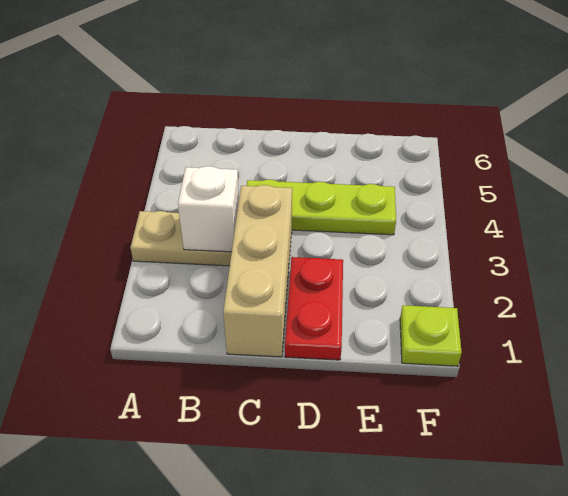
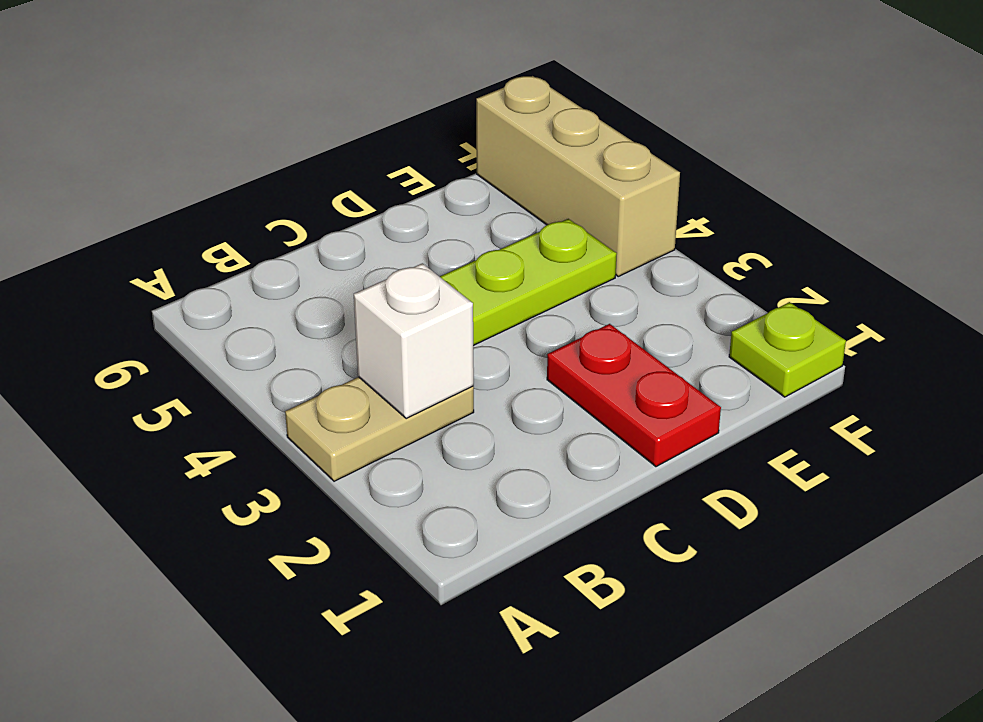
tan 1x3 brick [223,185,292,357] -> tan 1x3 brick moved to [476,76,680,276]

